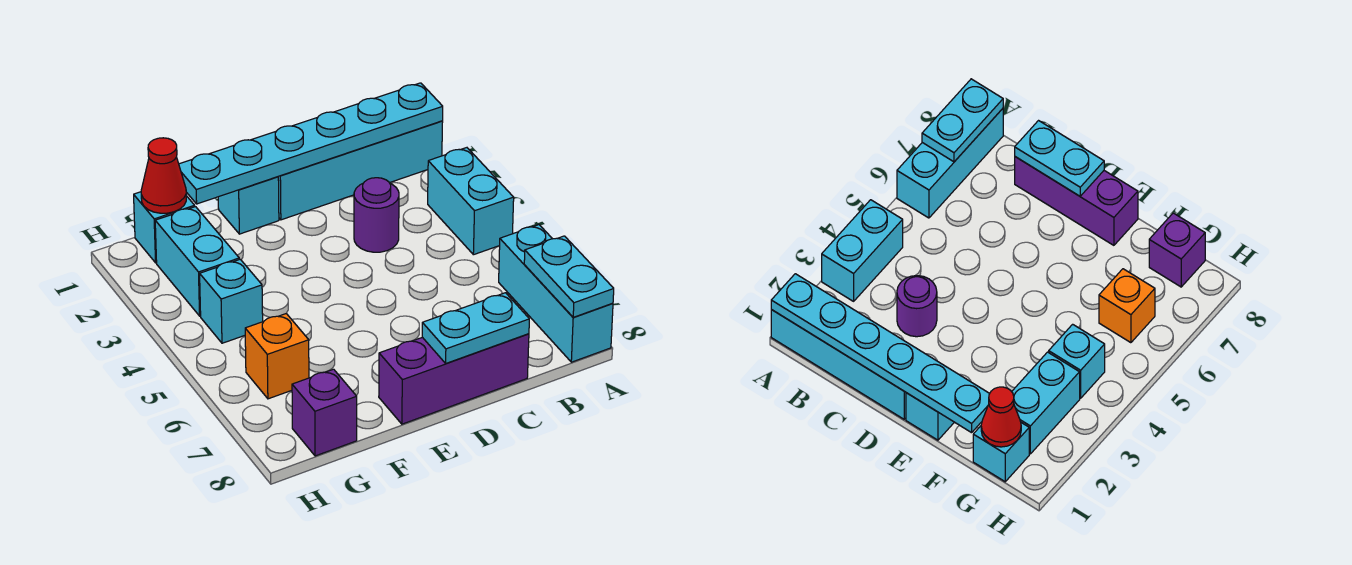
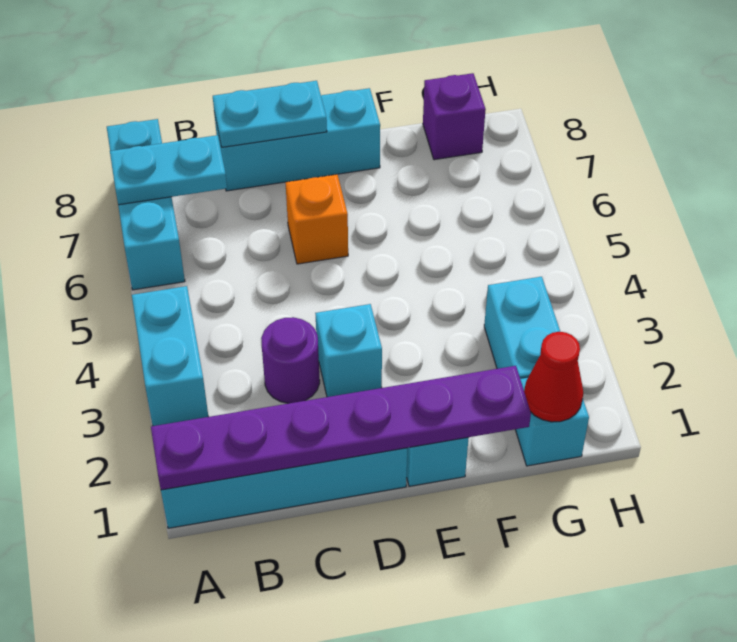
cyan 1x6 plate [179,83,443,204] -> purple 1x6 plate [151,366,531,490]
cyan 1x2 plate [524,236,614,317] -> cyan 1x2 plate turned to [110,135,227,205]
purple 1x3 brick [379,334,529,424] -> cyan 1x3 brick [214,88,380,191]
cyan 1x1 brick [200,259,263,343] -> cyan 1x1 brick moved to [315,304,382,397]
orange 1x1 brick [245,314,309,399] -> orange 1x1 brick moved to [285,174,348,264]

